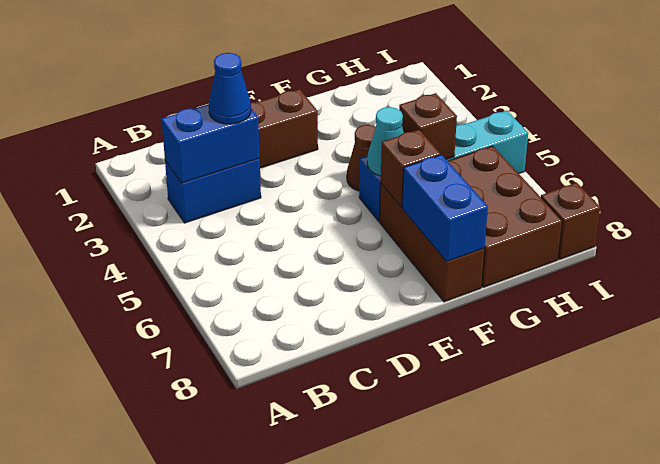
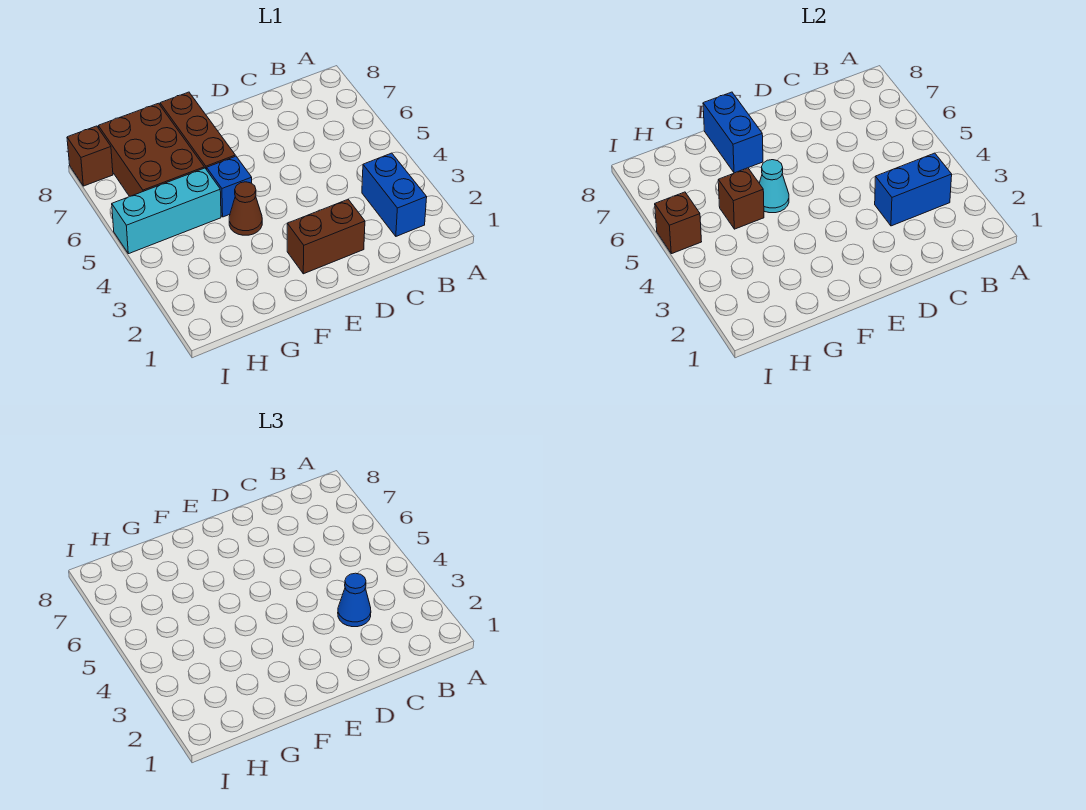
blue 1x2 brick [165,159,261,223] -> blue 1x2 brick turned to [362,153,427,236]
brown 1x1 brick [381,130,441,207] -> brown 1x1 brick moved to [655,192,702,254]

